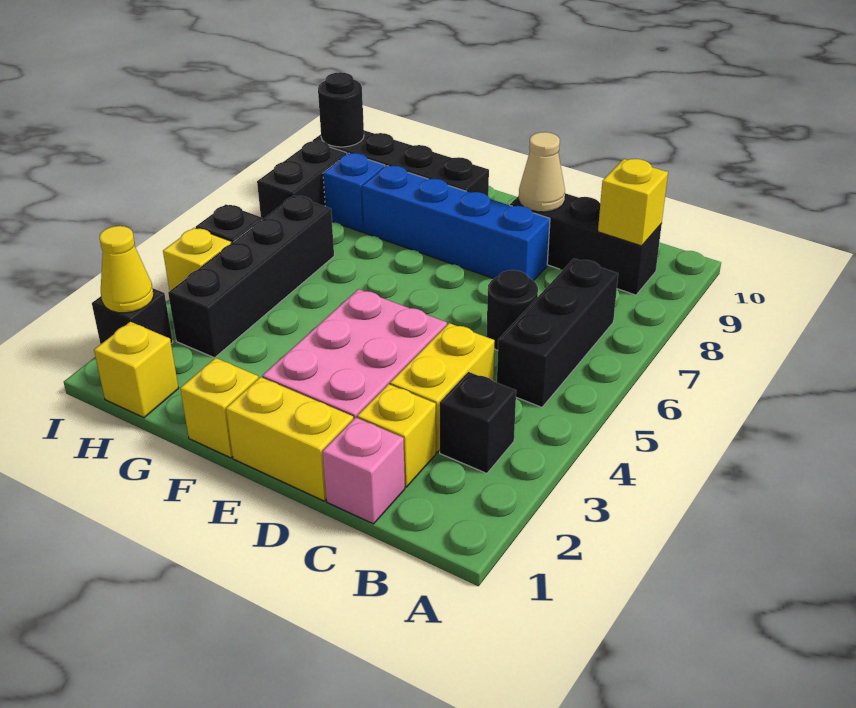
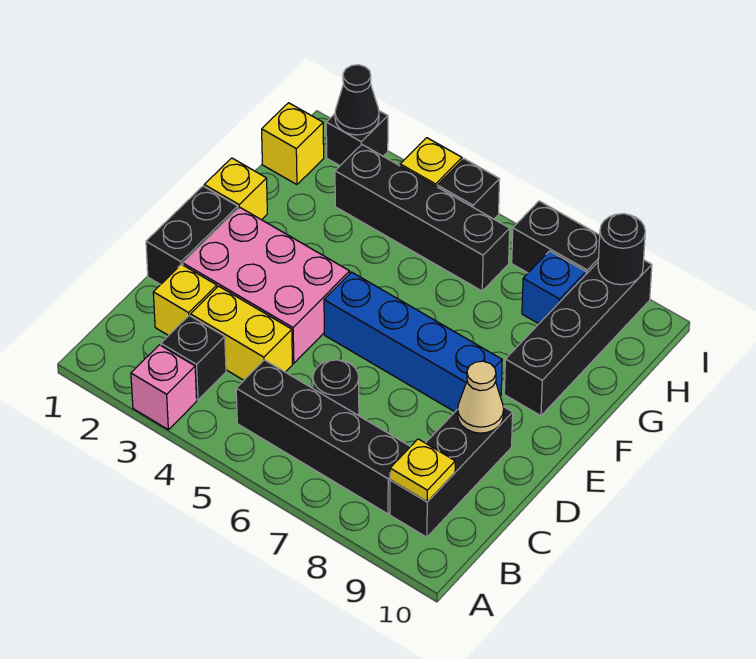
black 1x3 brick [497,259,618,407] -> black 1x4 brick [236,360,411,514]
yellow 1x1 brick [598,159,668,246] -> yellow 1x1 plate [390,439,455,502]
pink 1x1 brick [322,417,405,524] -> pink 1x1 brick moved to [131,345,197,430]
yellow 1x2 brick [226,377,353,501] -> black 1x2 brick [146,186,238,285]
blue 1x4 brick [362,166,550,281] -> blue 1x4 brick turned to [324,272,502,412]
yellow 1x1 cone [99,226,154,313] -> black 1x1 cone [335,65,379,135]

